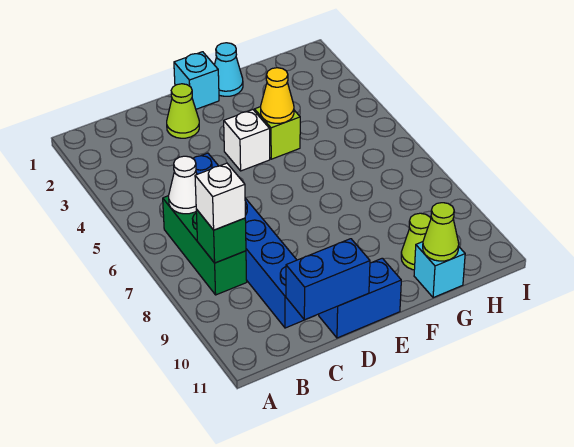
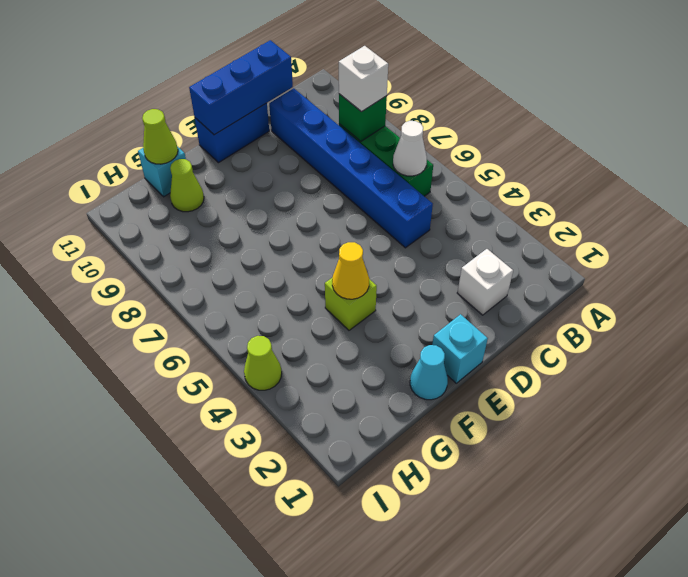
blue 1x2 brick [286,239,370,320] -> blue 1x3 brick [189,40,293,135]
lime 1x1 cone [167,84,199,138] -> lime 1x1 cone moved to [244,336,282,390]
white 1x1 brick [224,110,270,171] -> white 1x1 brick moved to [457,249,513,315]

